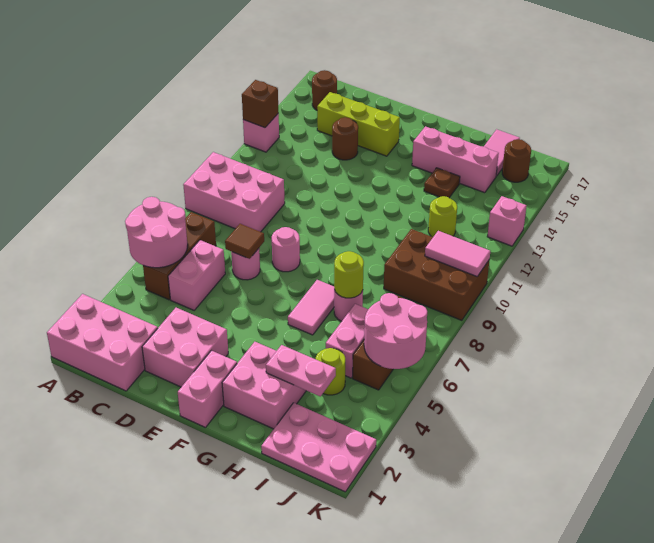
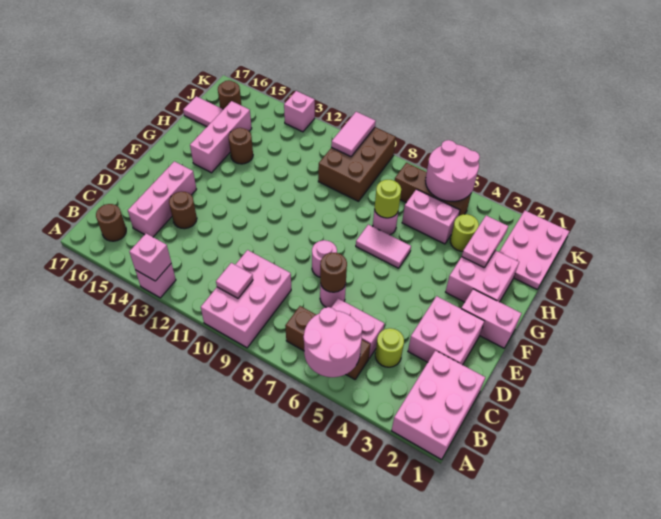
brown 1x1 brick [242,80,279,128] -> pink 1x1 brick [129,234,171,281]
none -> pink 1x1 tile [216,263,253,298]
lime 1x3 brick [317,92,400,156] -> pink 1x3 brick [128,161,196,237]
brown 1x1 tile [225,224,264,259] -> brown 1x1 round brick [320,253,347,292]
brown 1x1 plate [424,168,460,198] -> brown 1x1 round brick [229,128,253,164]
lime 1x1 round brick [428,196,457,237] -> lime 1x1 round brick moved to [375,328,404,367]

